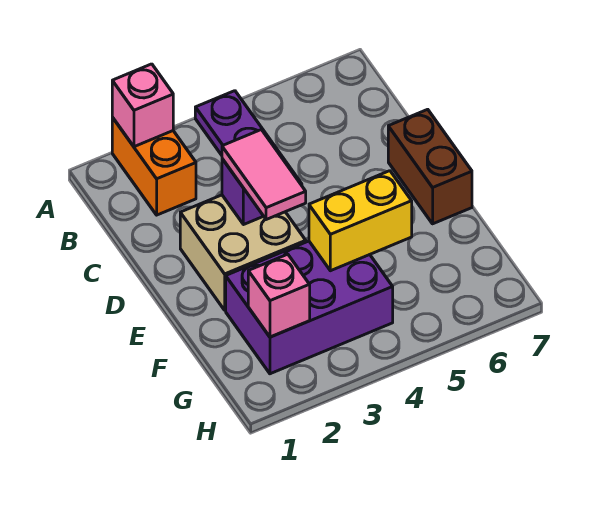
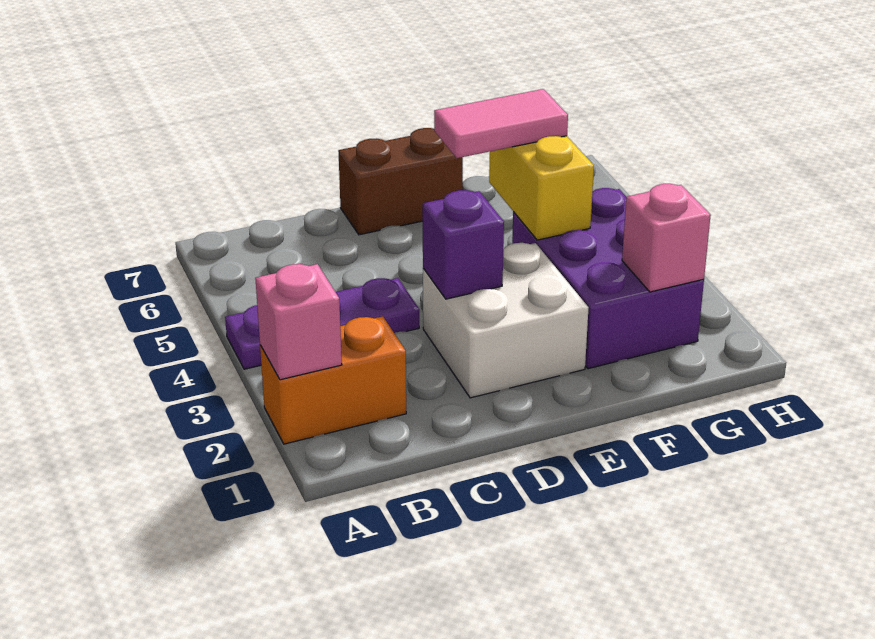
tan 2x2 brick [180,195,306,310] -> white 2x2 brick [423,243,589,398]
pink 1x2 tile [222,130,306,220] -> pink 1x2 tile moved to [434,89,568,158]

